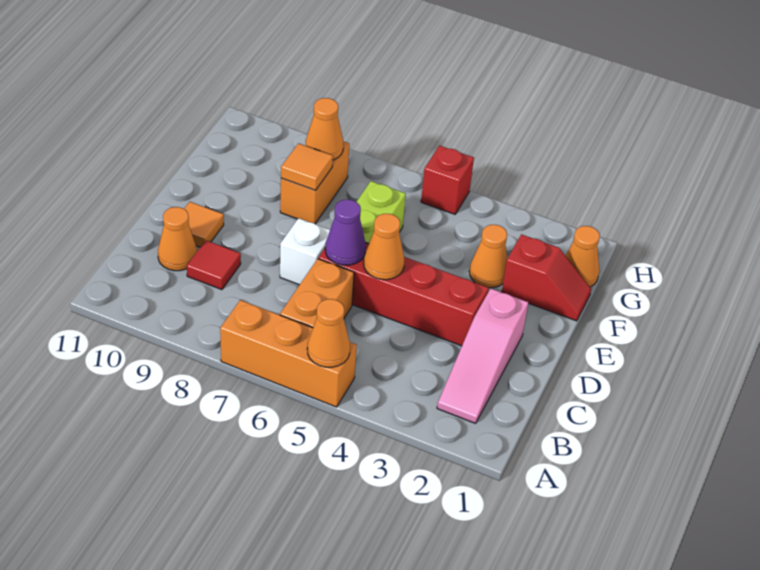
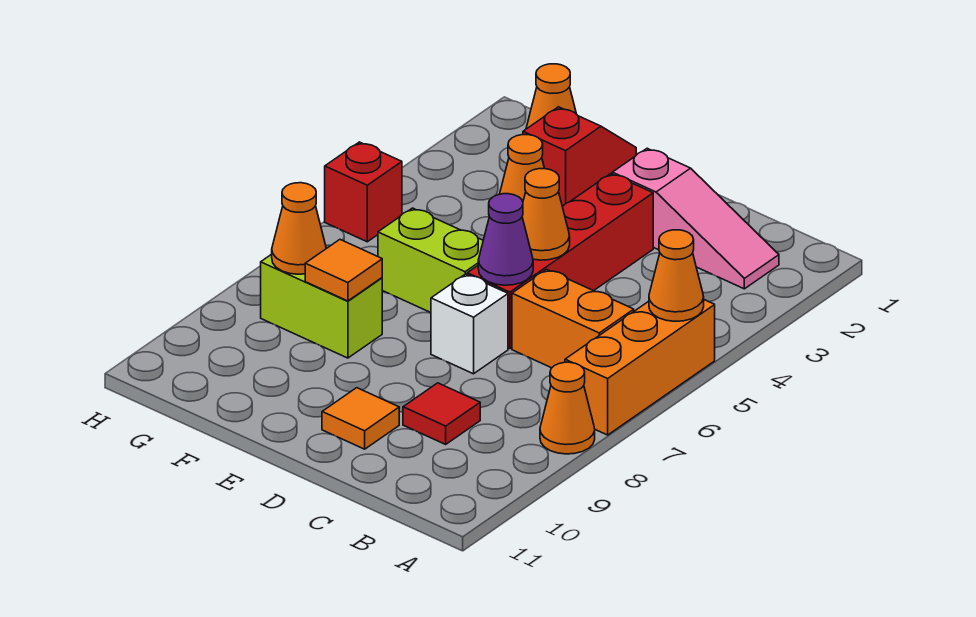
orange 1x1 cone [158,207,197,271] -> orange 1x1 cone moved to [540,362,595,454]
orange 1x2 brick [280,141,349,224] -> lime 1x2 brick [261,254,382,358]

